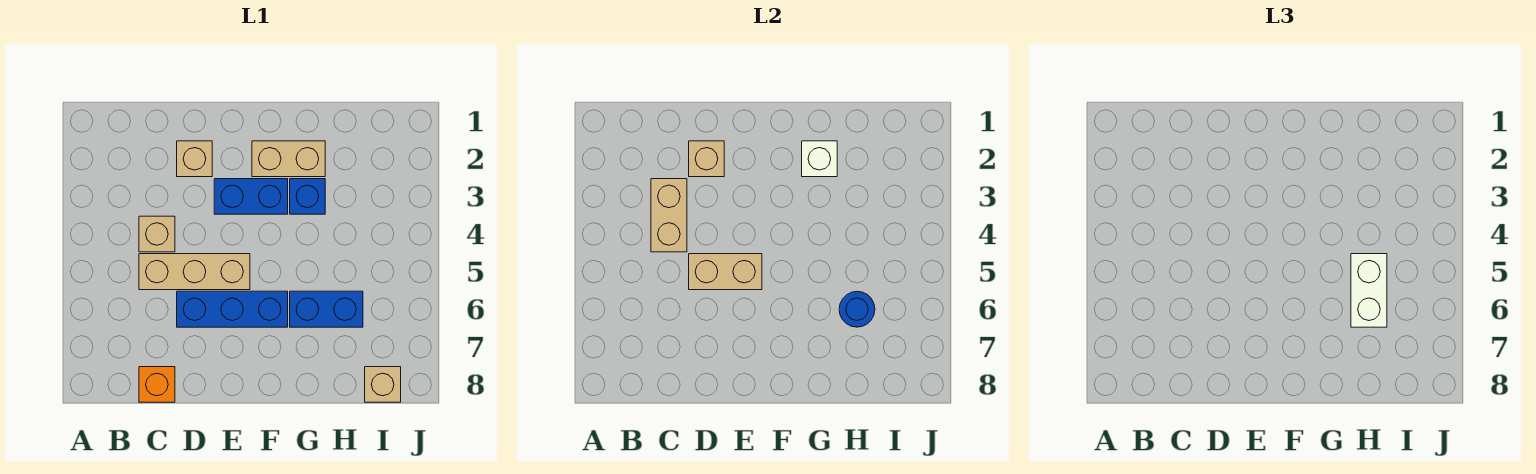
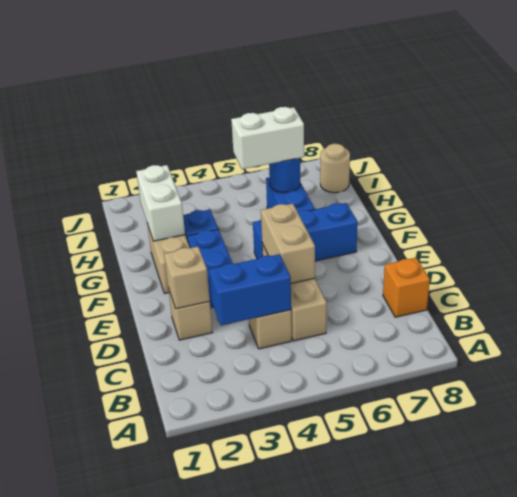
tan 1x2 brick [651,179,687,252] -> blue 1x2 brick [209,254,291,325]
blue 1x3 brick [177,291,288,327] -> blue 1x3 brick turned to [253,203,358,261]
white 1x1 brick [802,141,837,177] -> white 1x2 brick [136,165,185,241]
tan 1x1 brick [365,367,401,402] -> tan 1x1 round brick [320,144,350,193]

